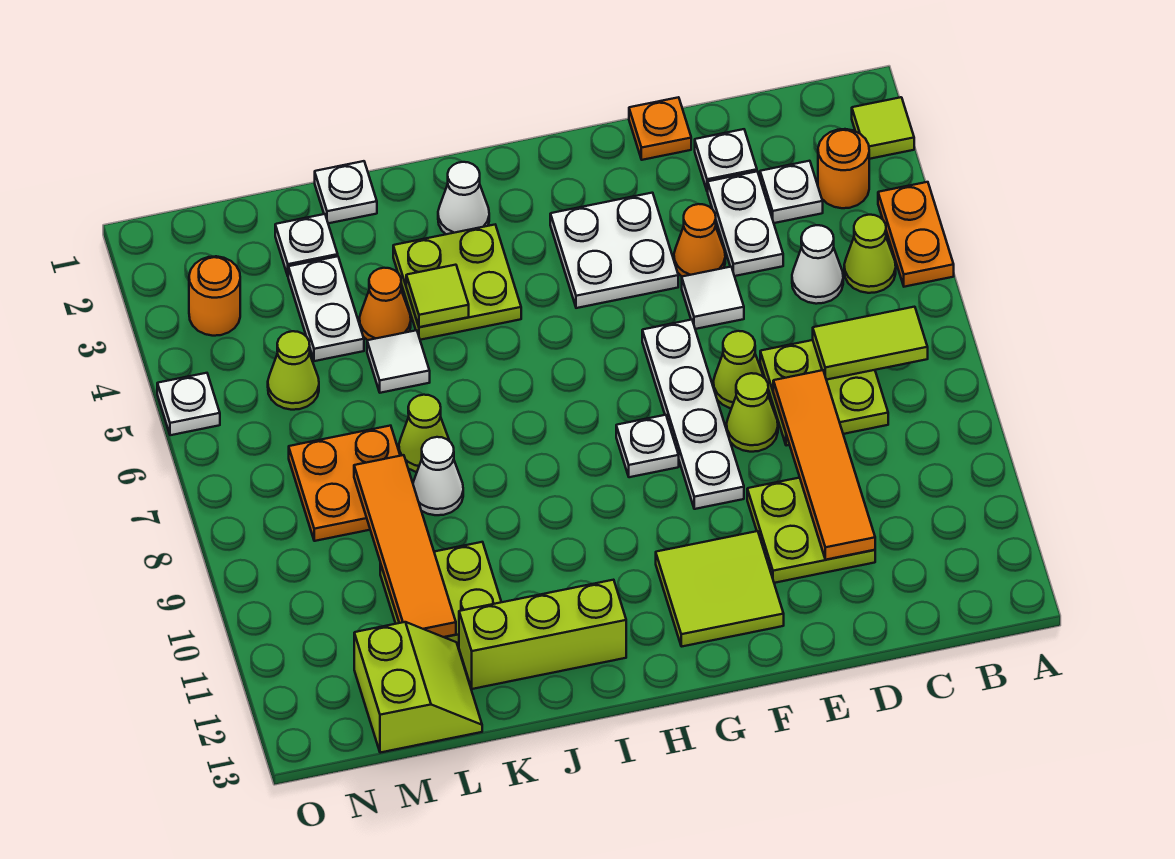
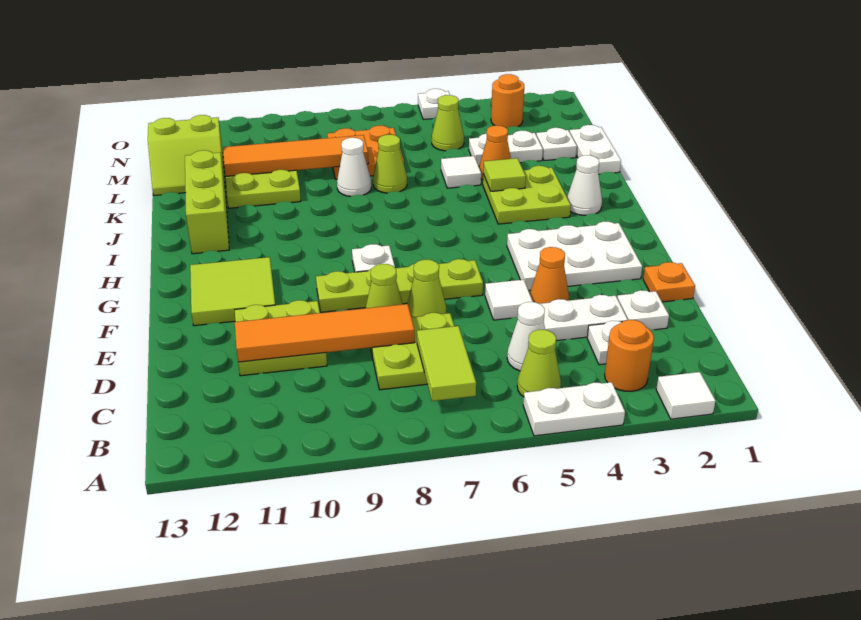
lime 1x1 tile [852,97,914,159] -> white 1x1 tile [656,372,715,419]
orange 1x2 plate [878,182,954,287] -> white 1x2 plate [523,382,625,436]
white 2x2 plate [550,193,678,308] -> white 2x3 plate [507,222,642,291]
white 1x4 plate [642,320,744,509] -> lime 1x4 plate [316,259,483,312]
white 1x1 plate [315,161,377,223] -> white 1x2 plate [570,125,621,174]

